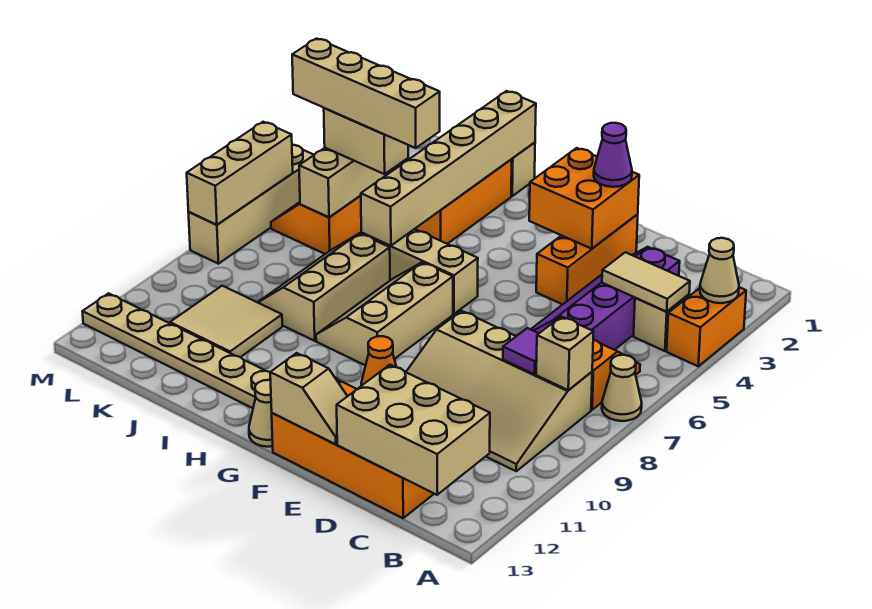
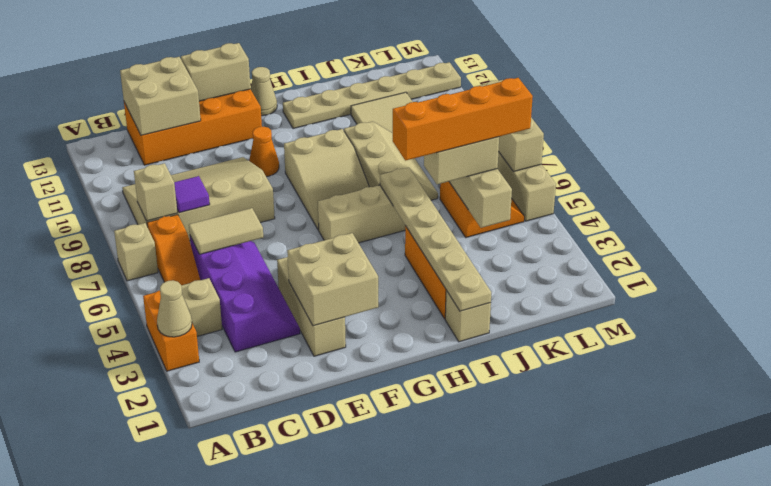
tan 1x1 cone [602,355,642,421] -> tan 1x1 brick [114,223,158,281]
tan 1x2 tile [602,252,690,312] -> tan 1x2 tile moved to [189,208,263,254]
tan 2x3 brick [337,365,490,495] -> tan 2x2 brick [120,57,201,135]
orange 1x3 brick [536,214,638,304] -> tan 1x3 brick [277,257,346,356]
orange 2x2 brick [529,148,639,249] -> tan 2x2 brick [287,233,378,326]
purple 1x1 cone [594,123,632,187] -> none
tan 1x2 slope [270,353,347,444] -> tan 1x2 brick [181,43,251,101]
tan 2x3 slope [316,262,453,366] -> tan 2x3 slope turned to [284,129,369,230]
tan 1x6 brick [361,91,536,246] -> tan 1x6 plate [380,168,491,311]
tan 1x4 brick [292,39,440,148] -> orange 1x4 brick [393,78,533,161]

